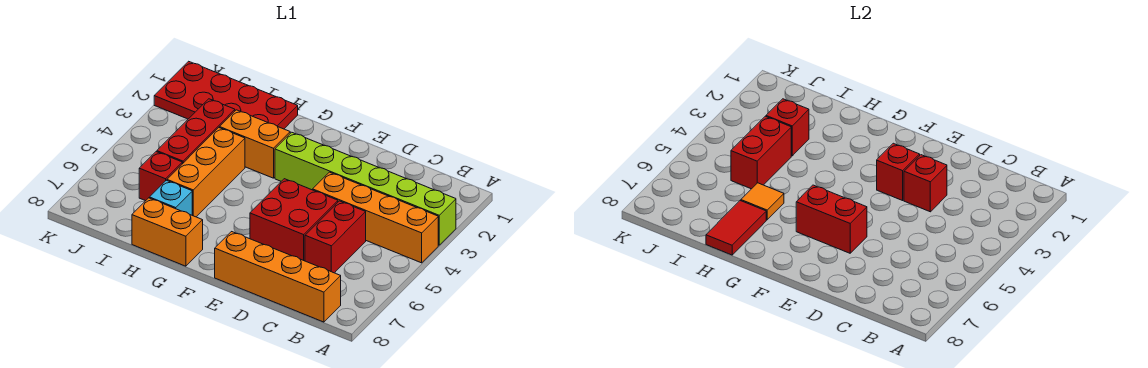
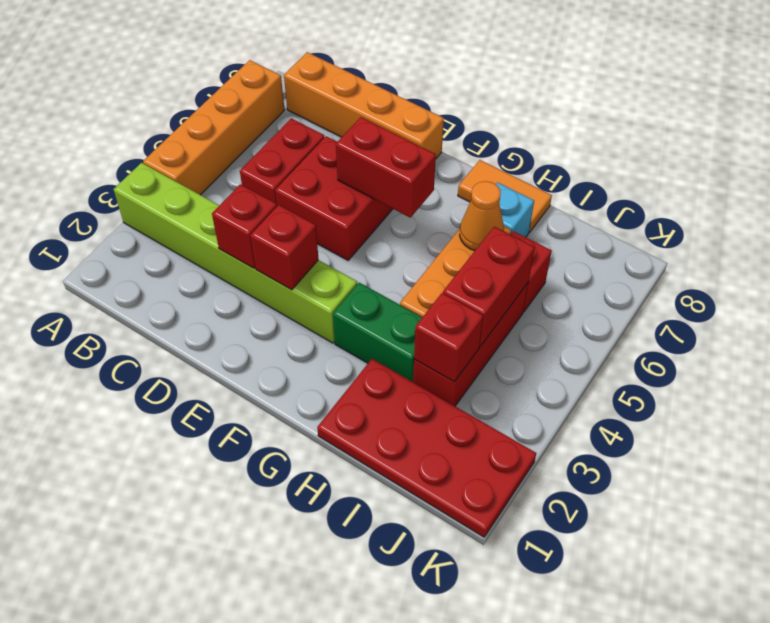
orange 1x4 brick [313,172,438,263] -> orange 1x4 brick turned to [143,60,285,195]
orange 1x2 brick [220,110,290,178] -> green 1x2 brick [333,283,422,382]
orange 1x2 brick [132,198,203,266] -> orange 1x2 tile [458,160,552,232]
orange 1x1 tile [741,183,784,220] -> orange 1x1 cone [460,181,504,251]
red 1x2 tile [706,201,766,255] -> none

